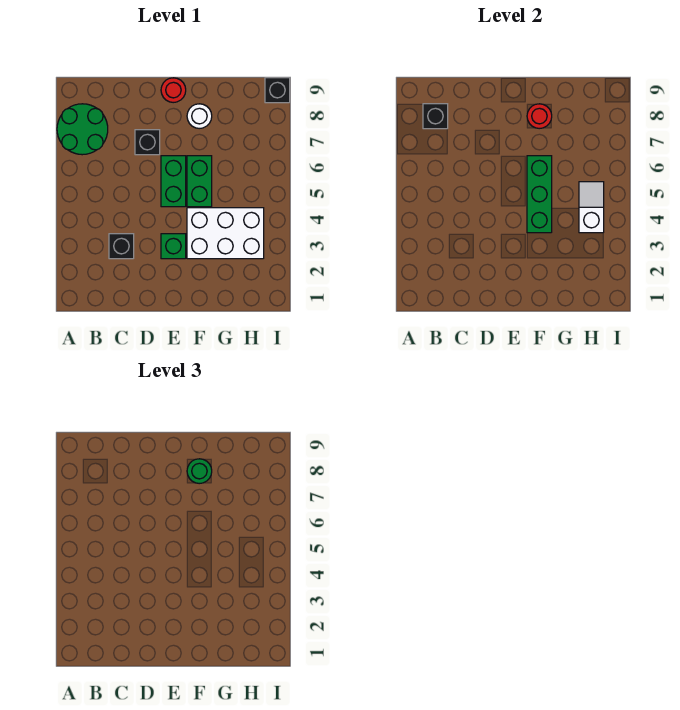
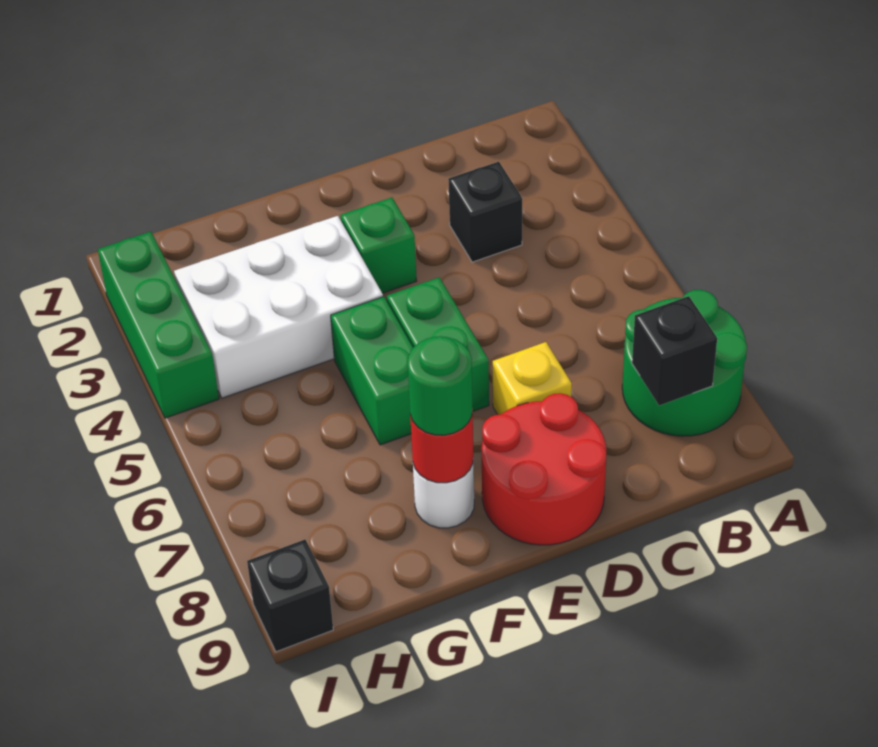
black 1x1 brick [135,130,160,155] -> yellow 1x1 brick [493,342,572,415]
red 1x1 round brick [161,78,186,103] -> red 2x2 round brick [481,393,606,545]
green 1x3 brick [527,156,552,233] -> green 1x3 brick moved to [98,232,219,418]
white 1x2 slope [579,182,604,233] -> none

